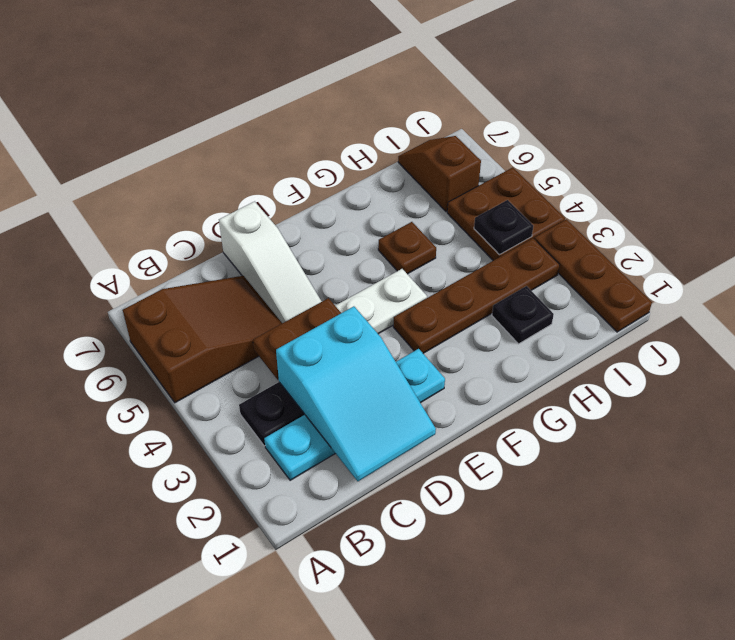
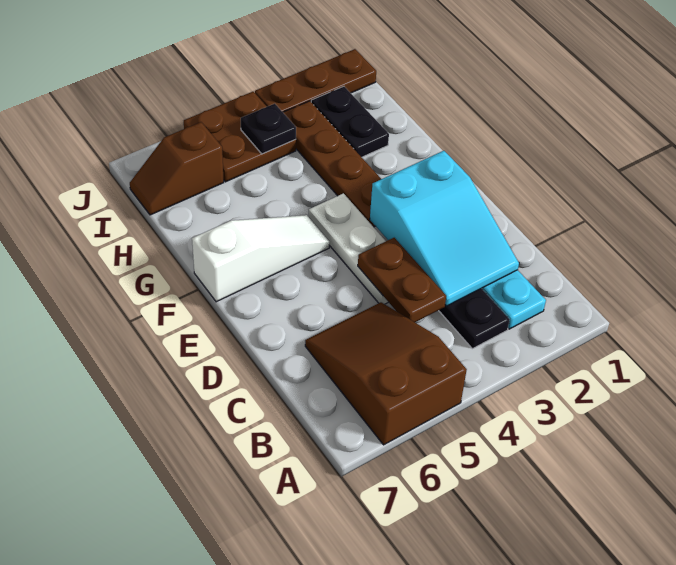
cyan 2x3 slope [276,306,436,481] -> cyan 2x3 slope turned to [370,151,519,306]
white 1x3 slope [219,201,322,323] -> white 1x3 slope moved to [192,215,330,302]
brown 1x1 plate [378,222,436,274] -> none
black 1x1 plate [492,286,554,344] -> black 1x2 plate [311,86,389,157]

